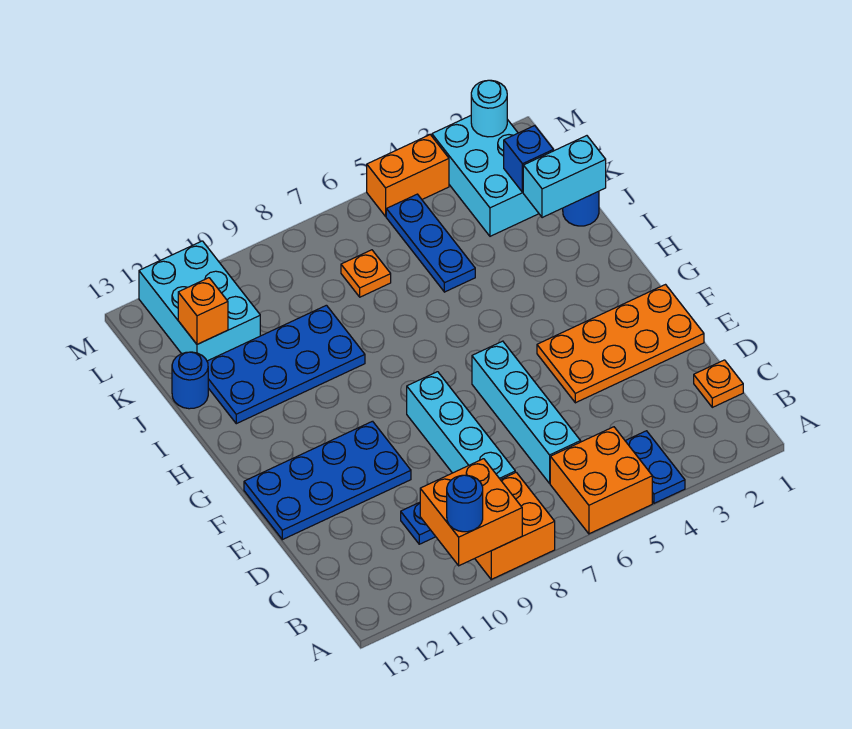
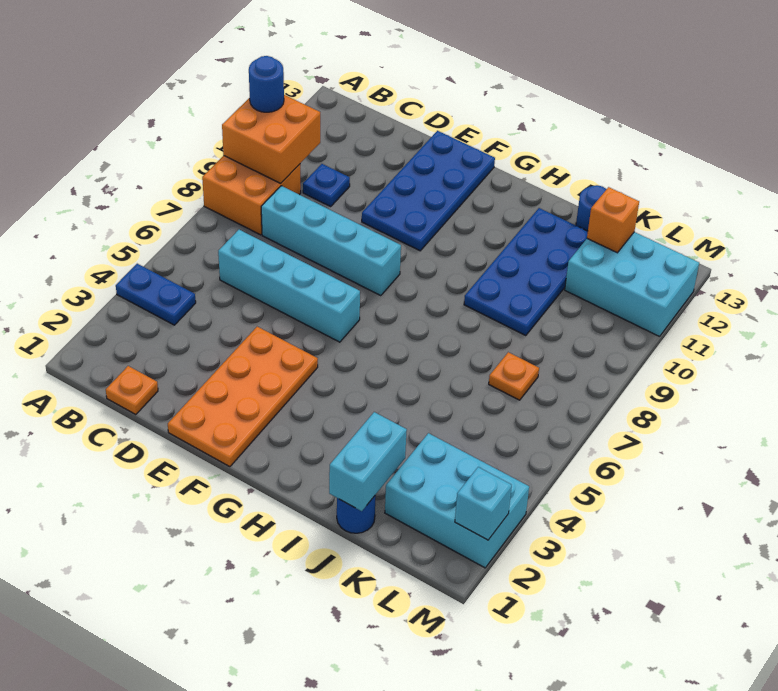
orange 2x2 brick [550,427,652,534] -> none
blue 1x3 plate [386,194,475,292] -> none
blue 1x1 brick [504,126,553,192] -> none
cyan 1x1 round brick [471,80,507,137] -> cyan 1x1 brick [455,467,512,540]
orange 1x2 brick [367,135,449,216] -> none

